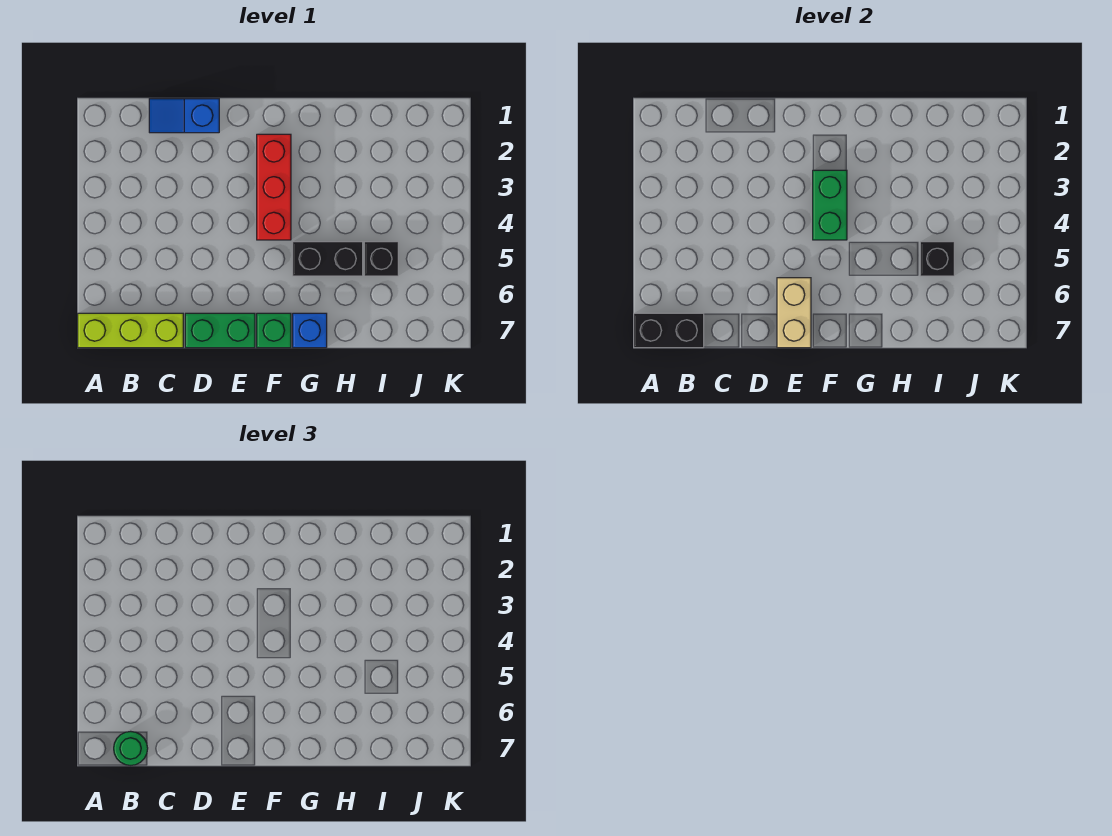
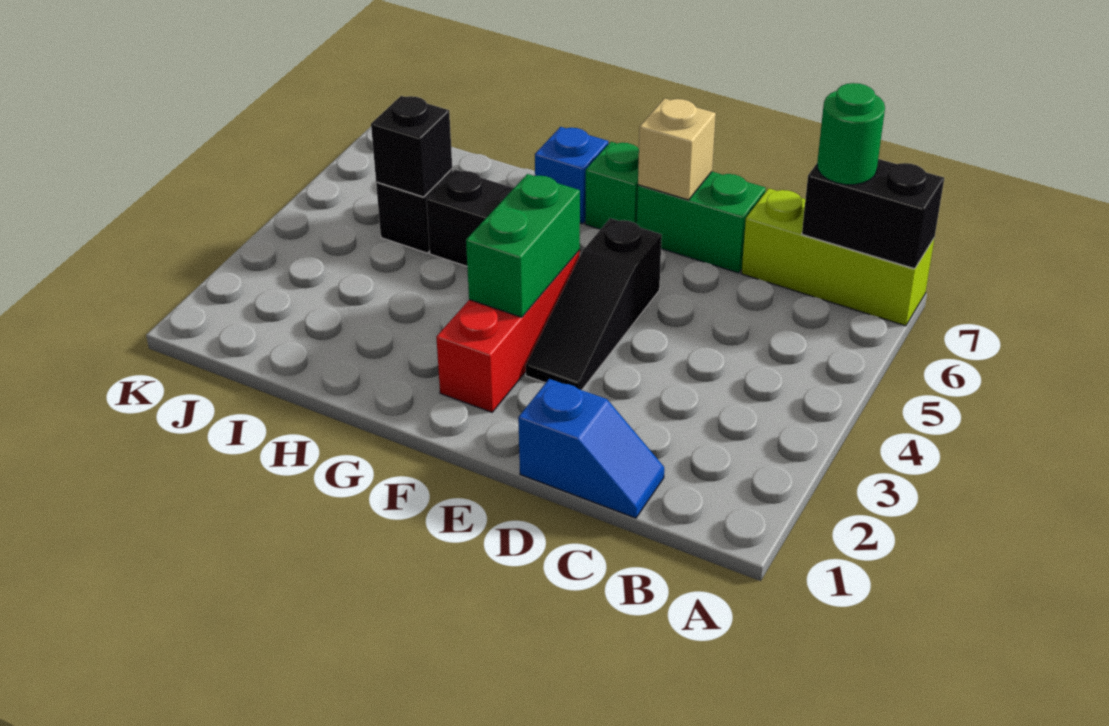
none -> black 1x3 slope [526,218,662,390]
tan 1x2 brick [777,278,811,348] -> tan 1x1 brick [638,98,716,200]

